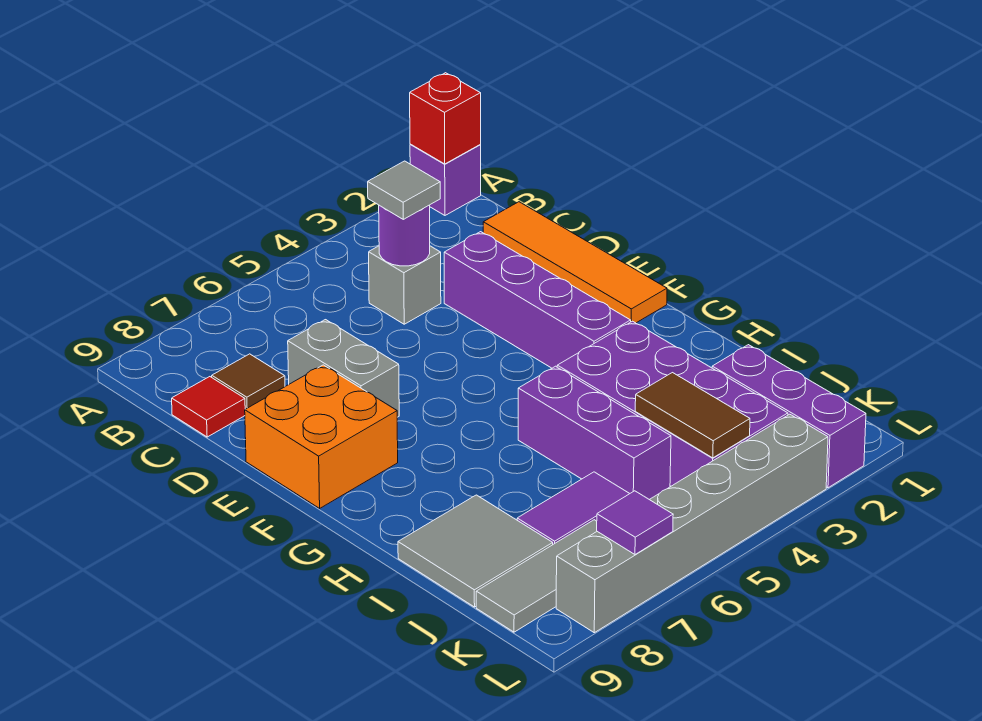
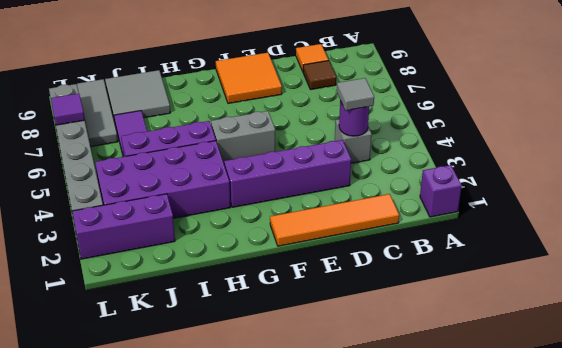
red 1x1 brick [410,73,481,164] -> none
red 1x1 tile [172,377,245,437] -> orange 1x1 tile [296,44,328,71]
grey 1x2 brick [288,320,399,417] -> grey 1x2 brick moved to [211,111,275,163]
orange 2x2 brick [245,365,398,508] -> orange 2x2 tile [216,53,282,103]
brown 1x2 tile [635,373,750,458] -> none

